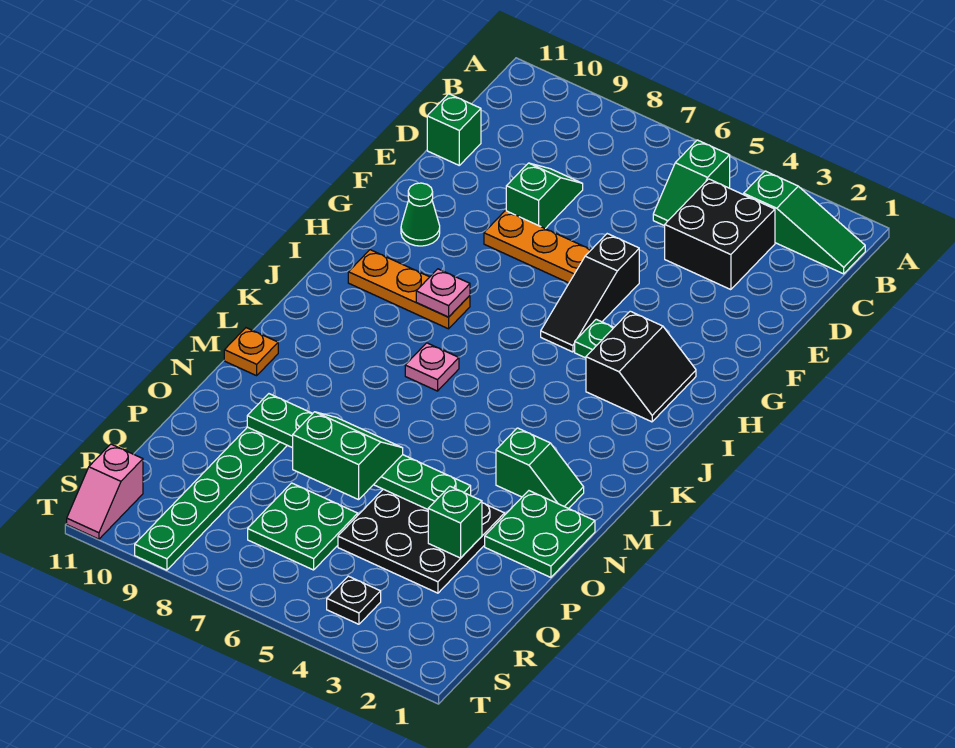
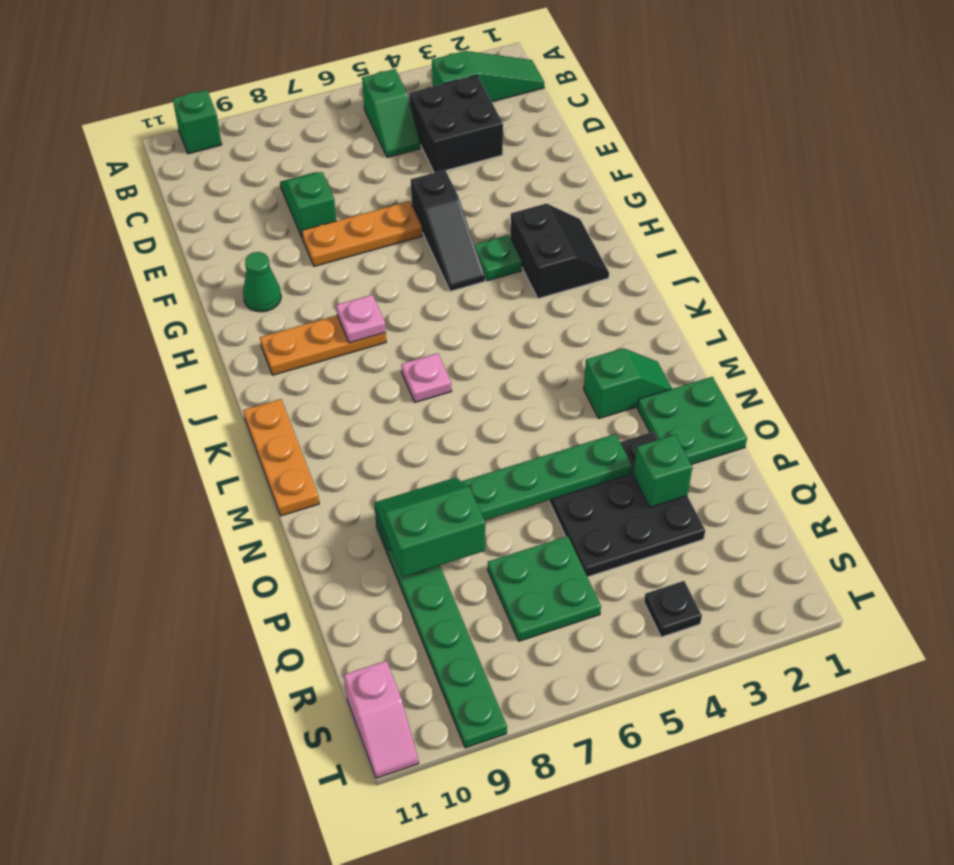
green 1x1 brick [427,94,481,165] -> green 1x1 brick moved to [173,90,222,154]
orange 1x1 plate [224,328,278,376] -> orange 1x3 plate [243,399,319,516]
green 2x2 slope [293,412,403,500] -> green 2x2 slope moved to [374,478,485,577]

